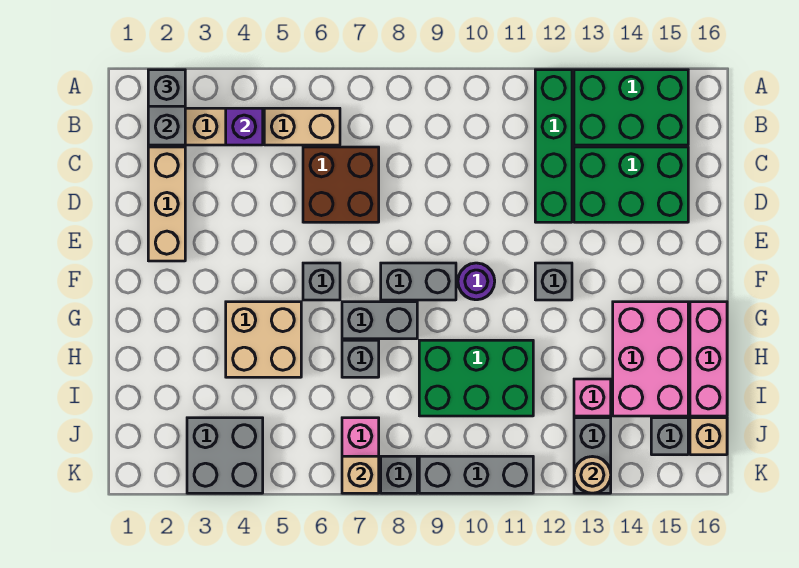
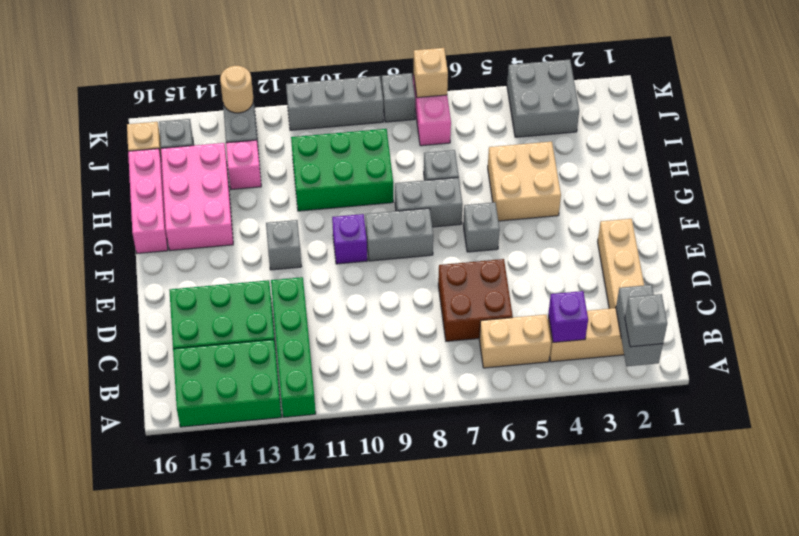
purple 1x1 round brick [458,263,495,300] -> purple 1x1 brick [332,214,367,264]

